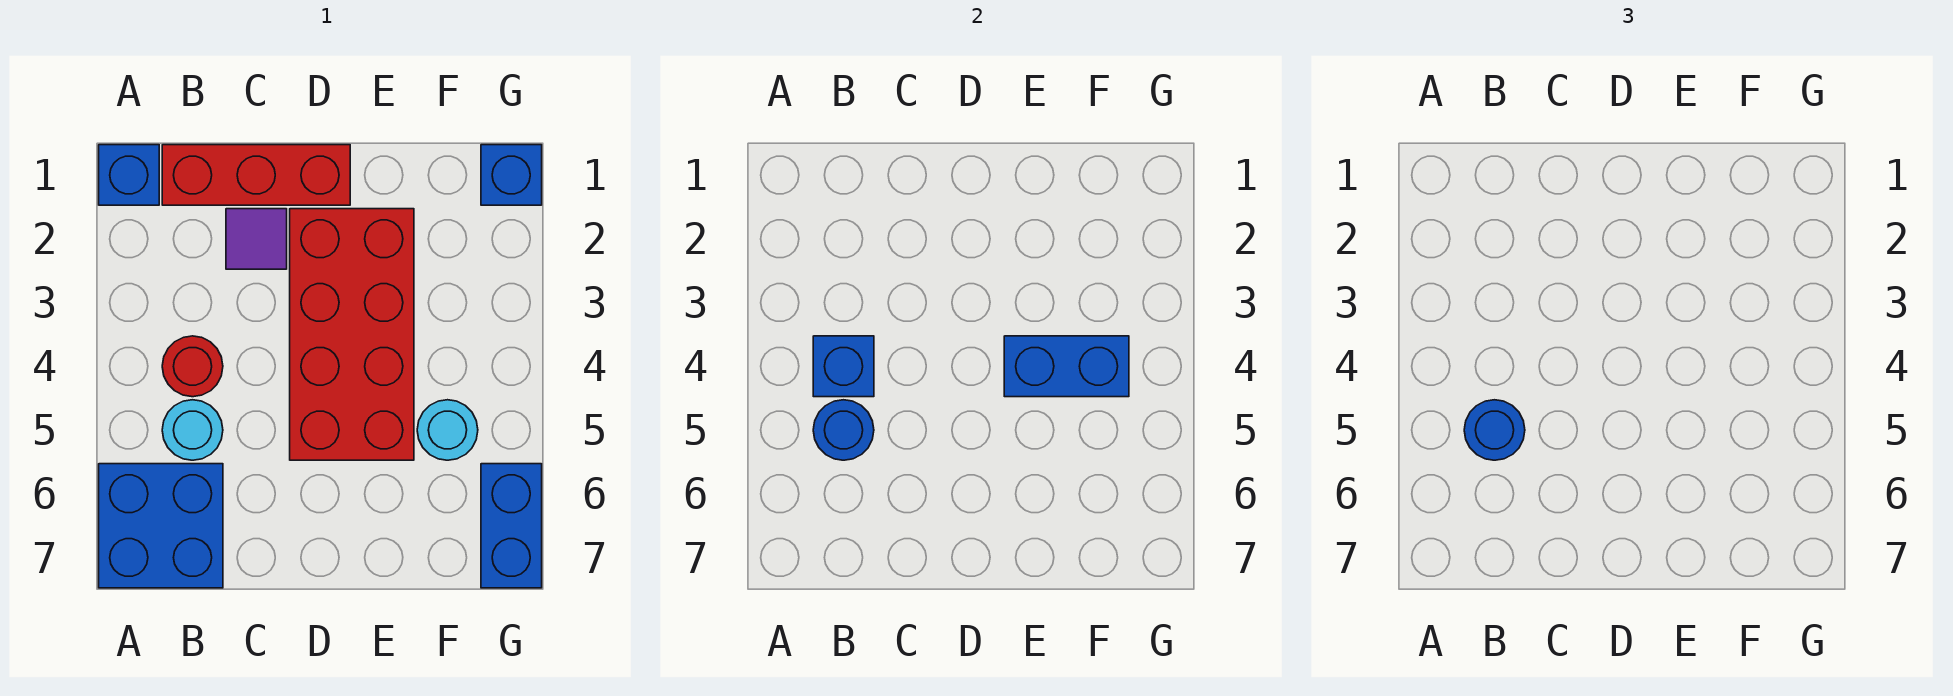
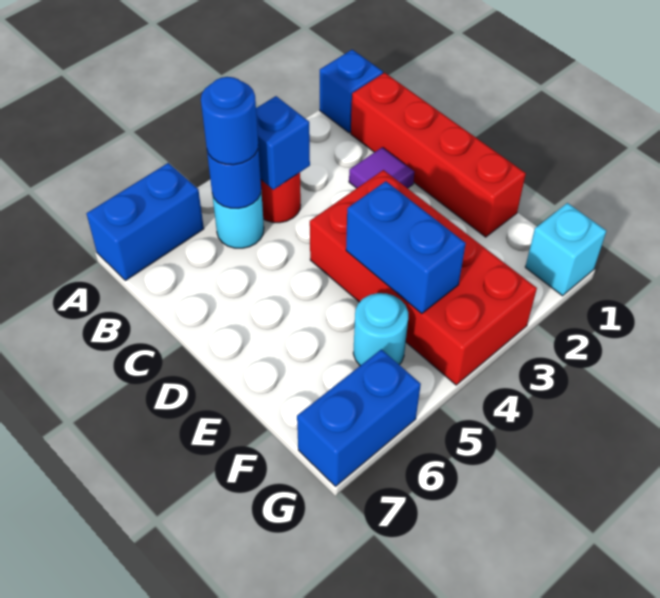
blue 2x2 brick [99,464,223,588] -> blue 1x2 brick [87,163,204,281]
red 1x3 brick [162,145,350,205] -> red 1x4 brick [351,73,526,237]
red 2x4 brick [290,209,414,460] -> red 2x4 brick turned to [310,170,537,385]
blue 1x1 brick [481,145,542,205] -> cyan 1x1 brick [525,203,606,296]

